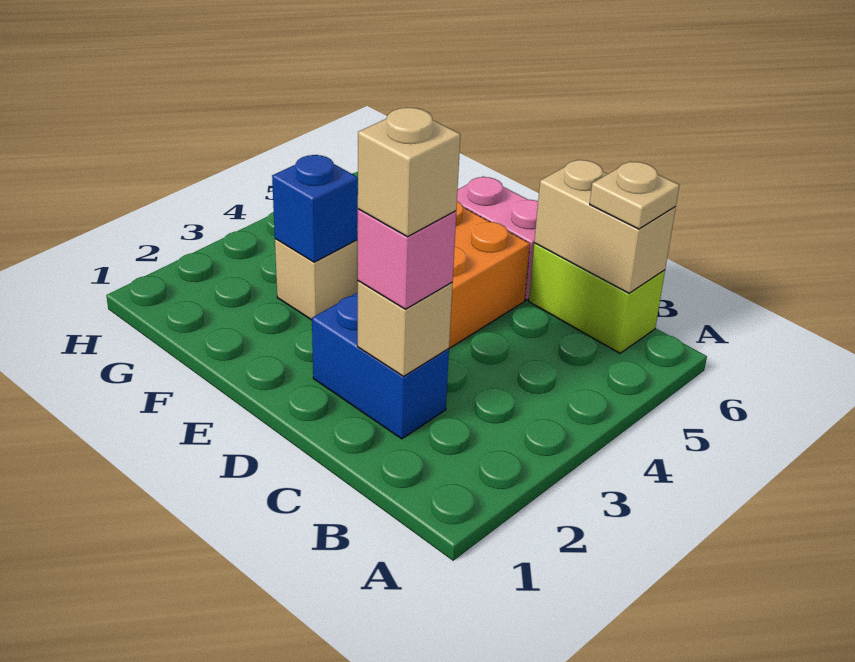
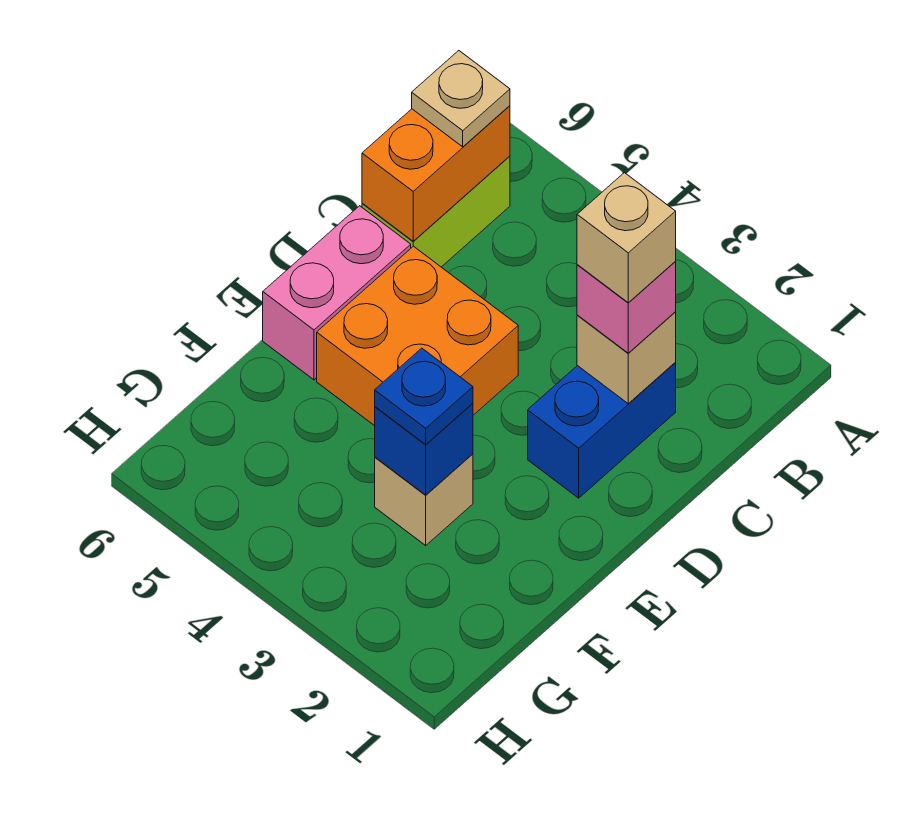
tan 1x2 brick [534,160,676,293] -> orange 1x2 brick [362,106,510,241]
none -> blue 1x1 plate [375,348,473,444]

